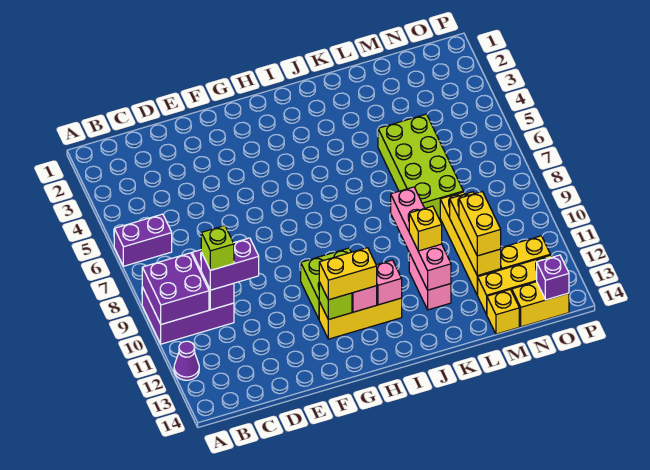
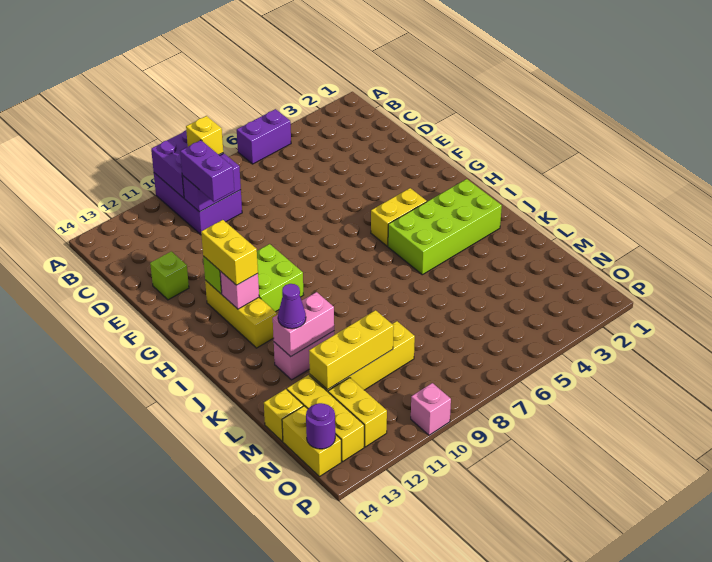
purple 1x2 brick [114,214,172,266] -> purple 1x2 brick turned to [237,109,291,164]
purple 1x1 cone [174,341,199,380] -> purple 1x1 cone moved to [278,284,306,329]
lime 1x1 brick [201,226,234,270] -> lime 1x1 brick moved to [150,251,189,300]
pink 1x1 brick [376,260,402,305] -> pink 1x1 brick moved to [411,383,451,435]
pink 1x4 brick [391,187,451,290] -> pink 1x2 brick [273,292,334,357]
yellow 1x1 brick [409,206,442,251] -> yellow 1x1 brick moved to [186,116,223,155]
lime 2x4 brick [378,114,463,218] -> lime 2x4 brick moved to [388,179,502,275]
yellow 1x2 brick [459,192,501,256] -> yellow 1x2 brick moved to [371,188,427,246]
purple 1x1 brick [537,255,569,300] -> purple 1x1 round brick [306,403,335,449]

